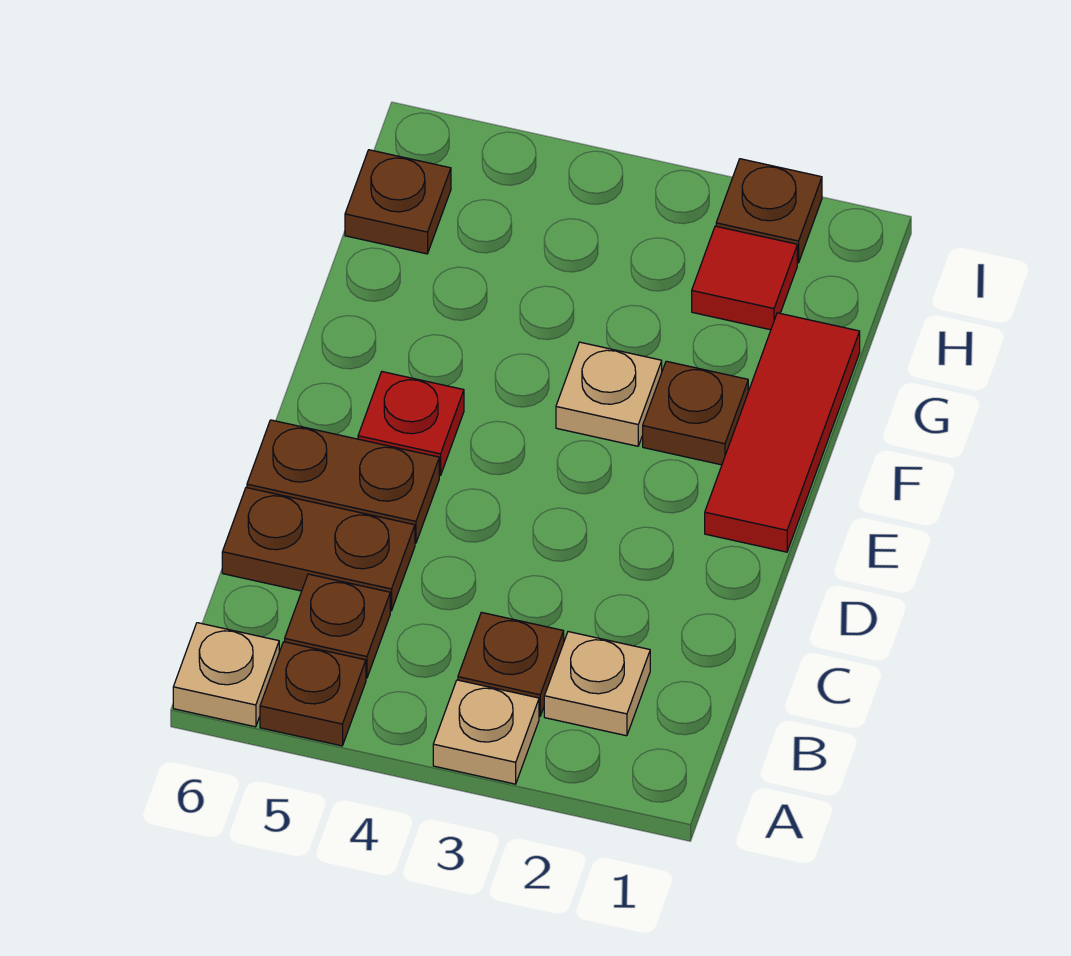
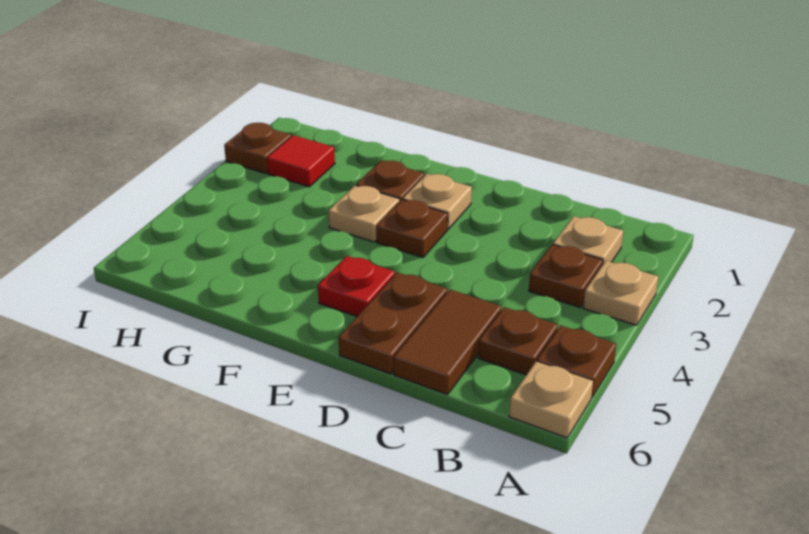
brown 1x2 plate [222,488,415,611] -> brown 1x2 tile [394,290,502,395]
red 1x3 tile [705,313,860,552] -> none
none -> tan 1x1 plate [403,174,472,229]
brown 1x1 plate [345,150,451,254] -> brown 1x1 plate moved to [376,200,448,258]

